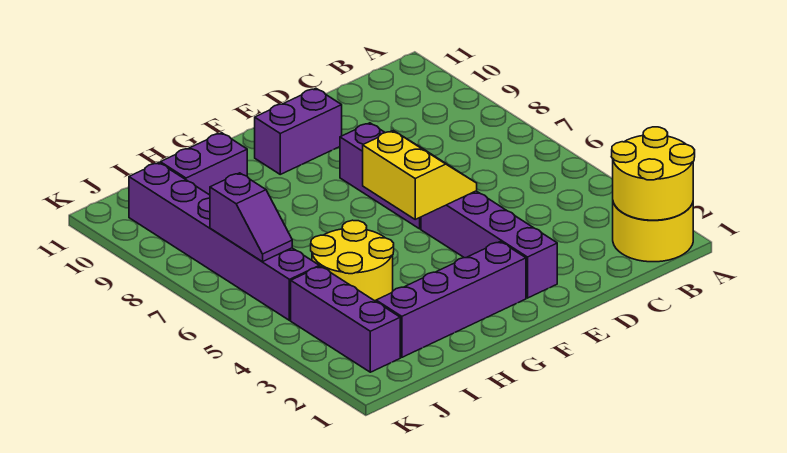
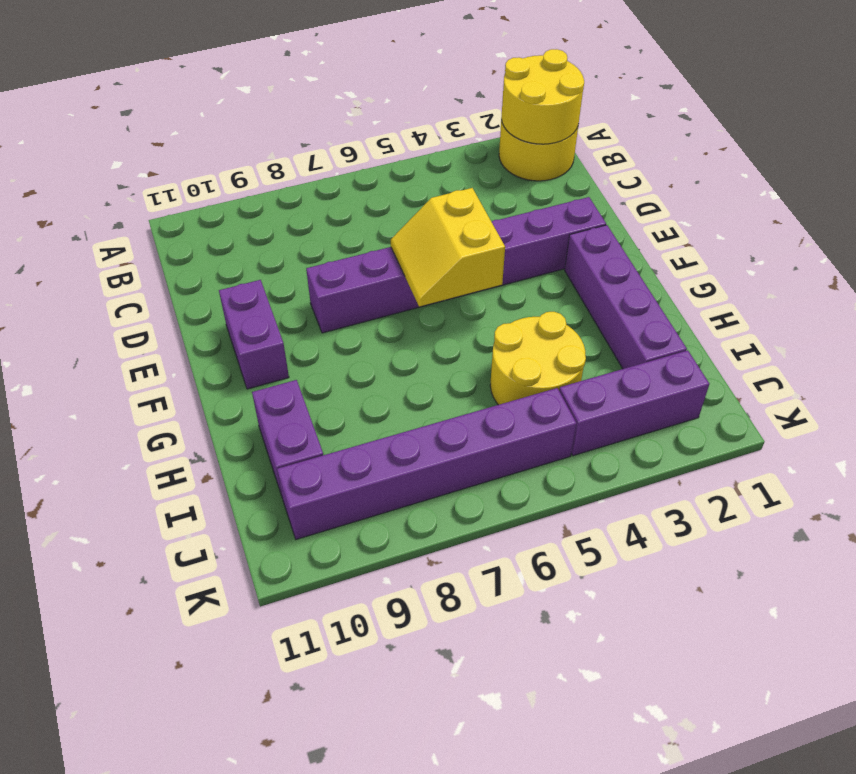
yellow 2x2 slope [363,131,477,219] -> yellow 2x2 slope turned to [391,188,505,307]
purple 1x2 slope [210,173,292,262] -> none

